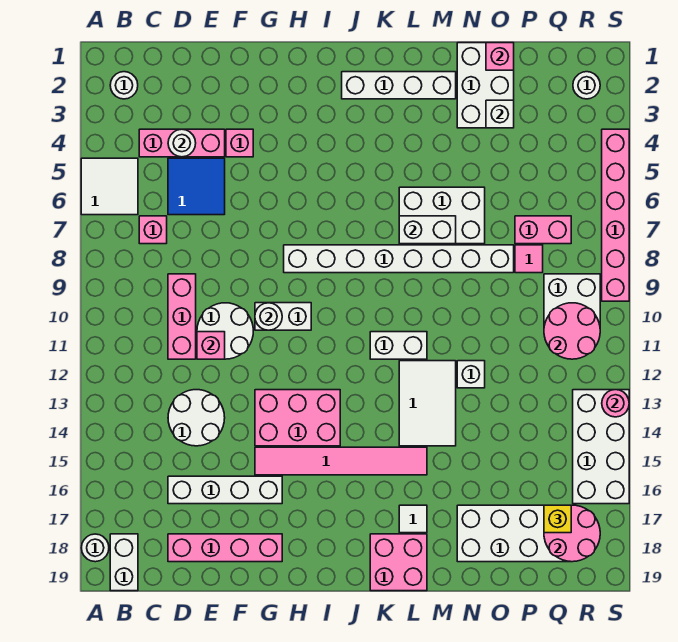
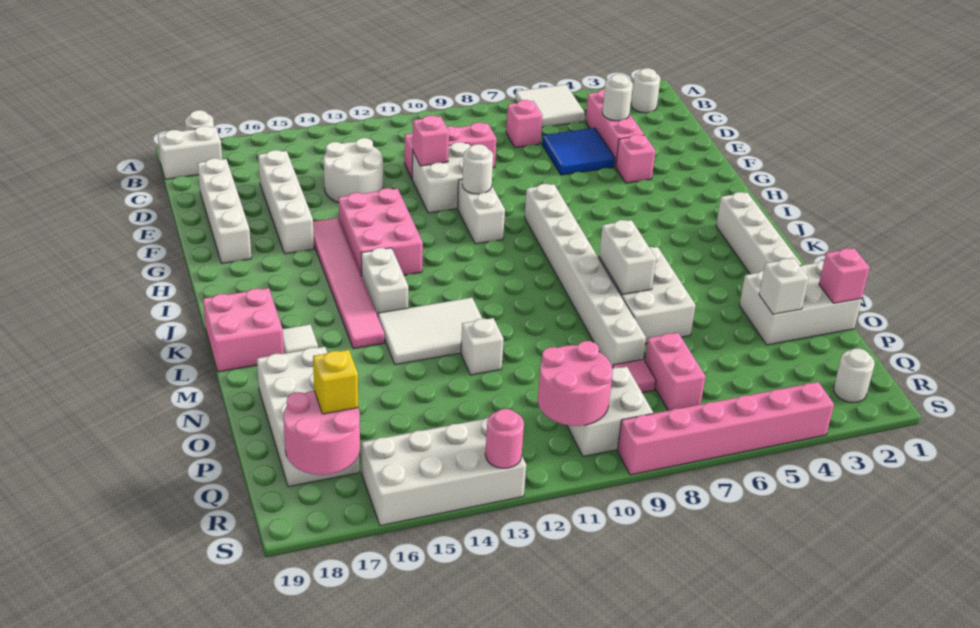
pink 1x4 brick [168,534,282,562] -> white 1x4 brick [198,158,252,263]
white 2x2 round brick [197,303,253,359] -> white 2x2 brick [412,142,471,213]
white 1x2 brick [370,332,427,359] -> white 1x2 brick moved to [361,248,408,316]

